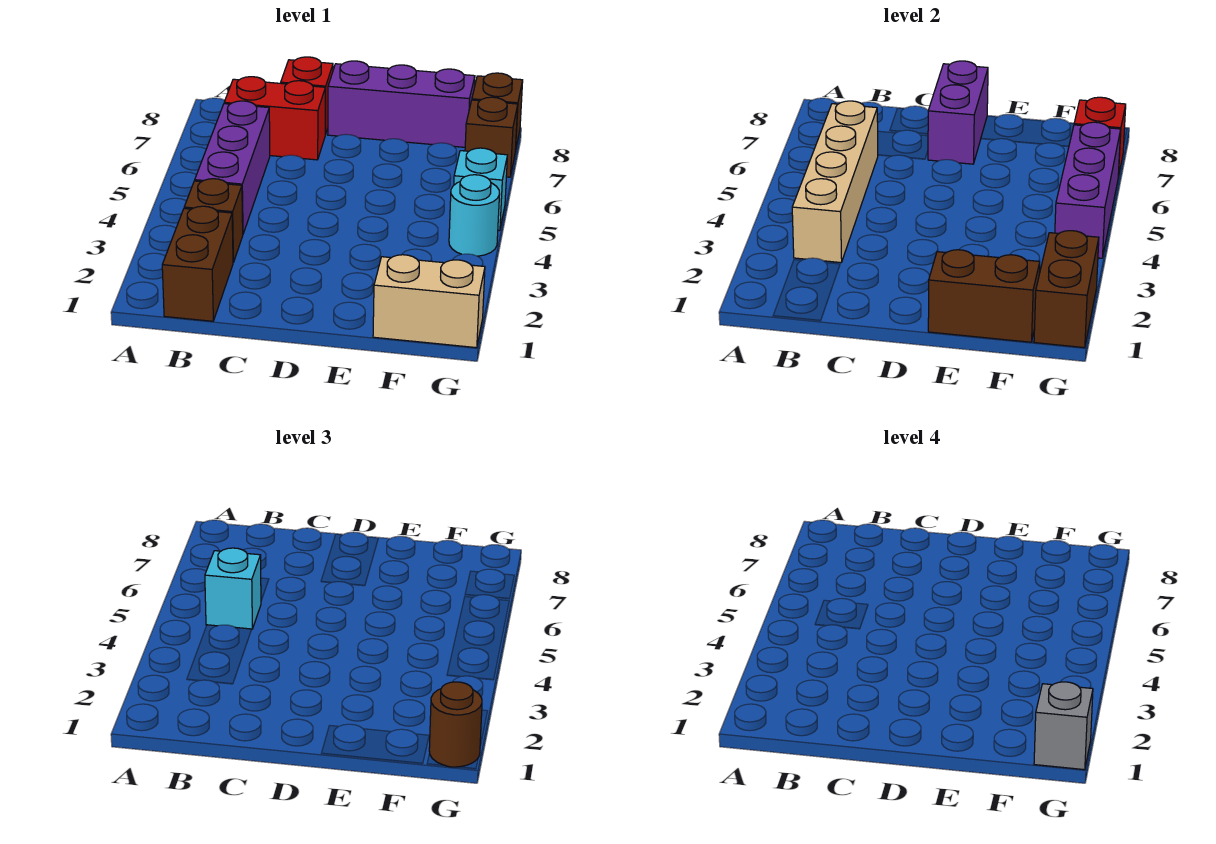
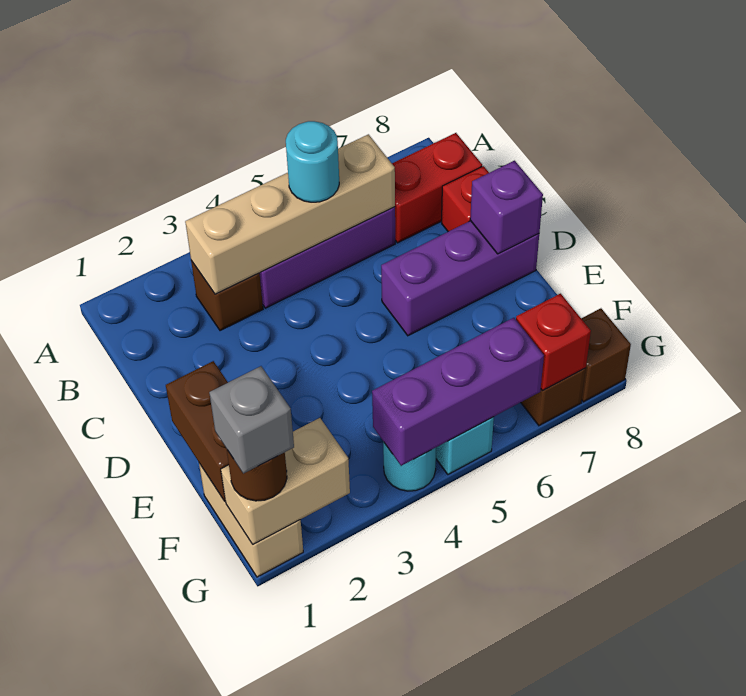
brown 1x2 brick [162,206,233,321] -> none
cyan 1x1 brick [205,548,261,629] -> cyan 1x1 round brick [286,121,339,202]
red 1x2 brick [224,77,325,160] -> red 1x2 brick turned to [392,133,482,243]
purple 1x2 brick [928,61,988,164] -> purple 1x1 brick [470,161,543,254]
purple 1x3 brick [328,61,475,147] -> purple 1x3 brick turned to [381,221,539,336]
brown 1x2 brick [1034,231,1099,348] -> tan 1x2 brick [221,418,350,544]

